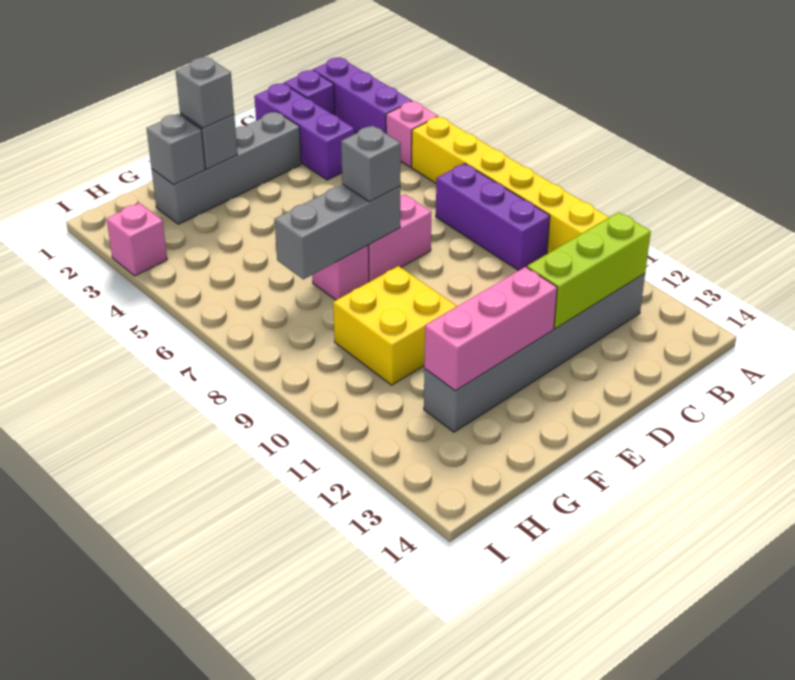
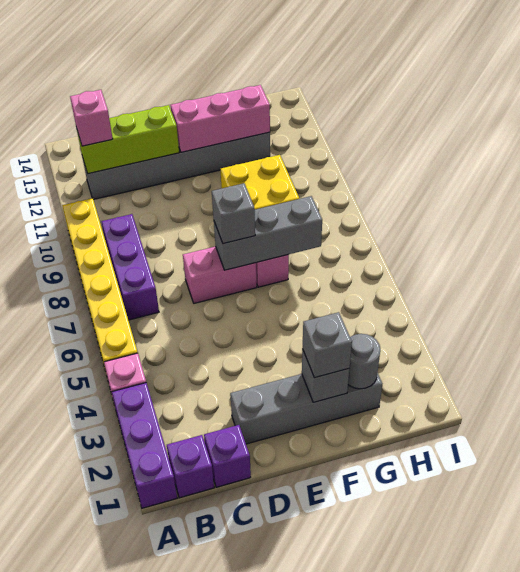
purple 1x3 brick [254,83,354,180] -> purple 1x1 brick [204,425,251,487]
grey 1x1 brick [146,114,205,185] -> grey 1x1 round brick [348,334,380,389]
pink 1x1 brick [107,203,167,276] -> pink 1x1 brick moved to [70,90,113,146]

